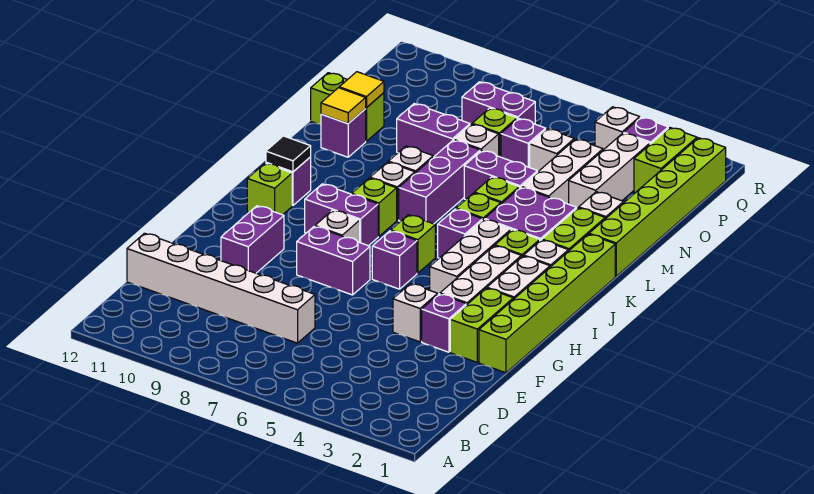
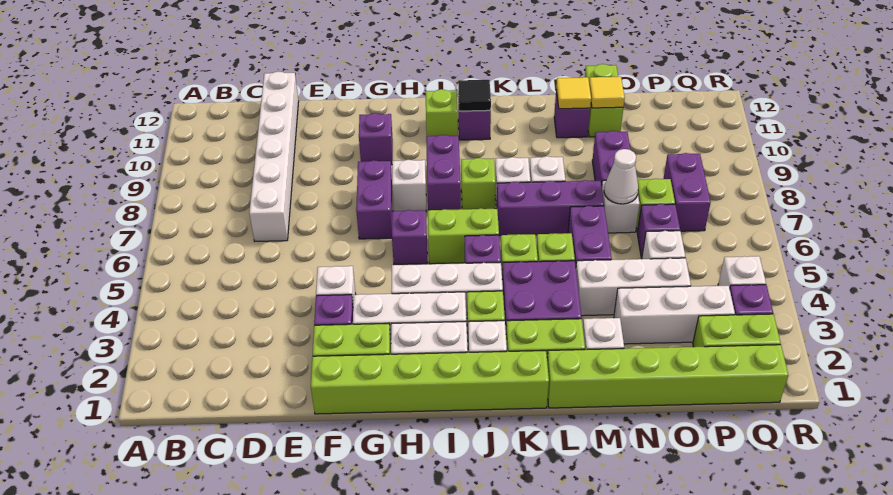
purple 1x2 brick [221,206,284,273] -> purple 1x1 brick [359,113,393,165]
lime 1x1 brick [391,215,435,273] -> lime 1x2 brick [428,208,499,264]
none -> white 1x1 cone [604,149,638,204]

